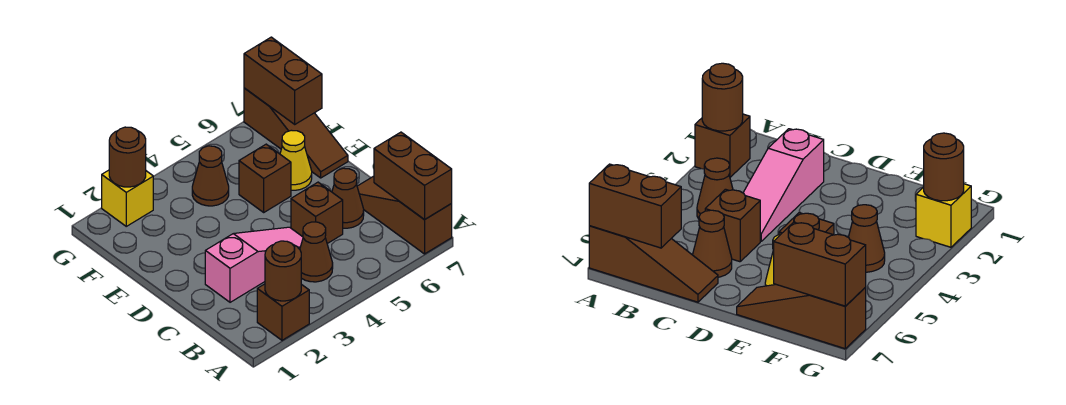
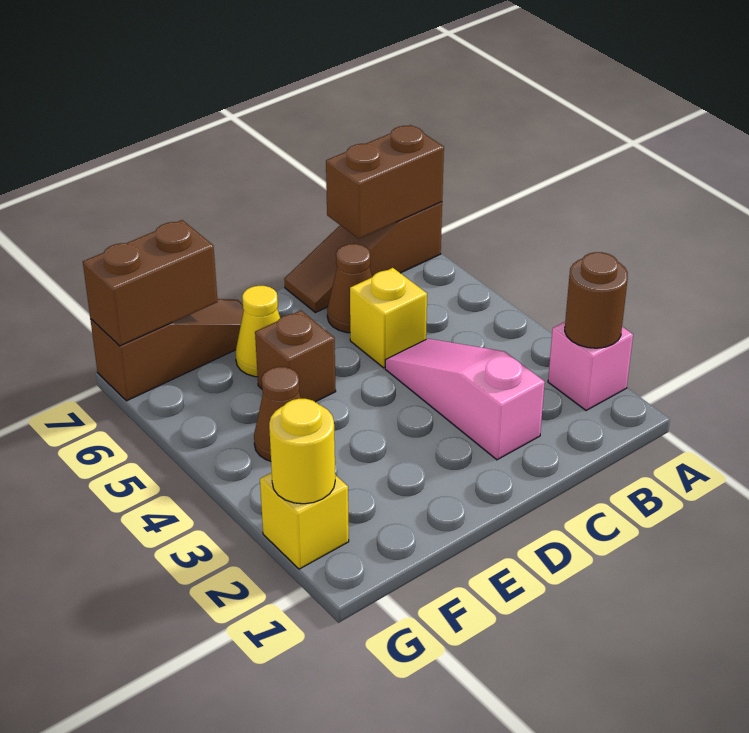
brown 1x1 brick [257,284,309,340] -> pink 1x1 brick [548,322,633,411]
brown 1x1 cone [300,222,333,282] -> none
brown 1x1 brick [291,182,343,244] -> yellow 1x1 brick [350,268,427,368]
brown 1x1 round brick [109,127,146,187] -> yellow 1x1 round brick [269,399,335,504]

